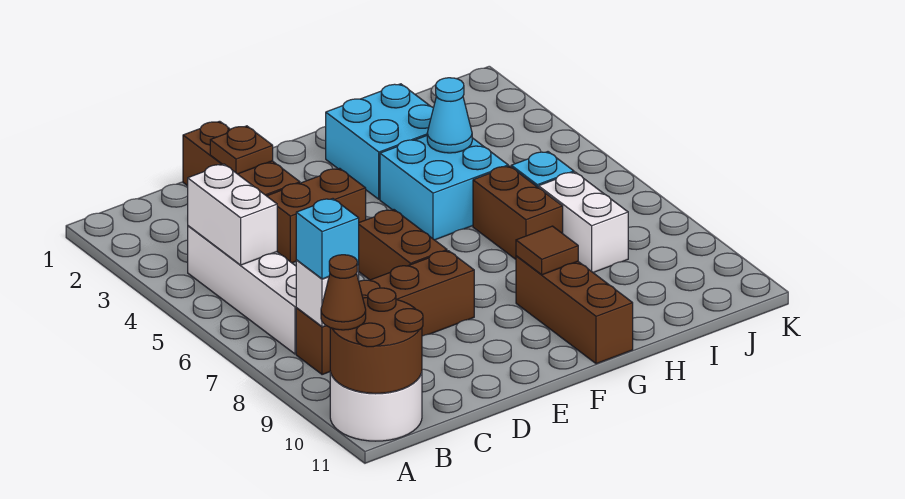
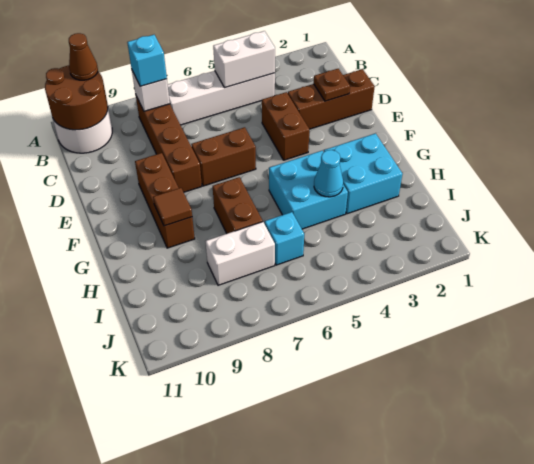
brown 1x3 brick [516,256,633,364] -> brown 1x3 brick turned to [135,153,195,248]
brown 1x2 brick [473,166,563,259] -> brown 1x2 brick turned to [213,177,263,234]

